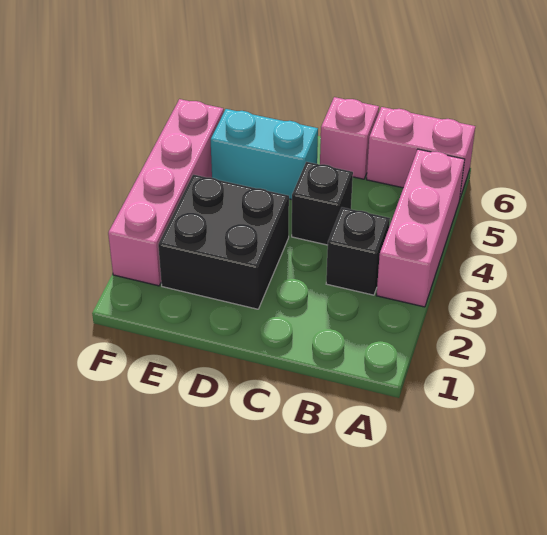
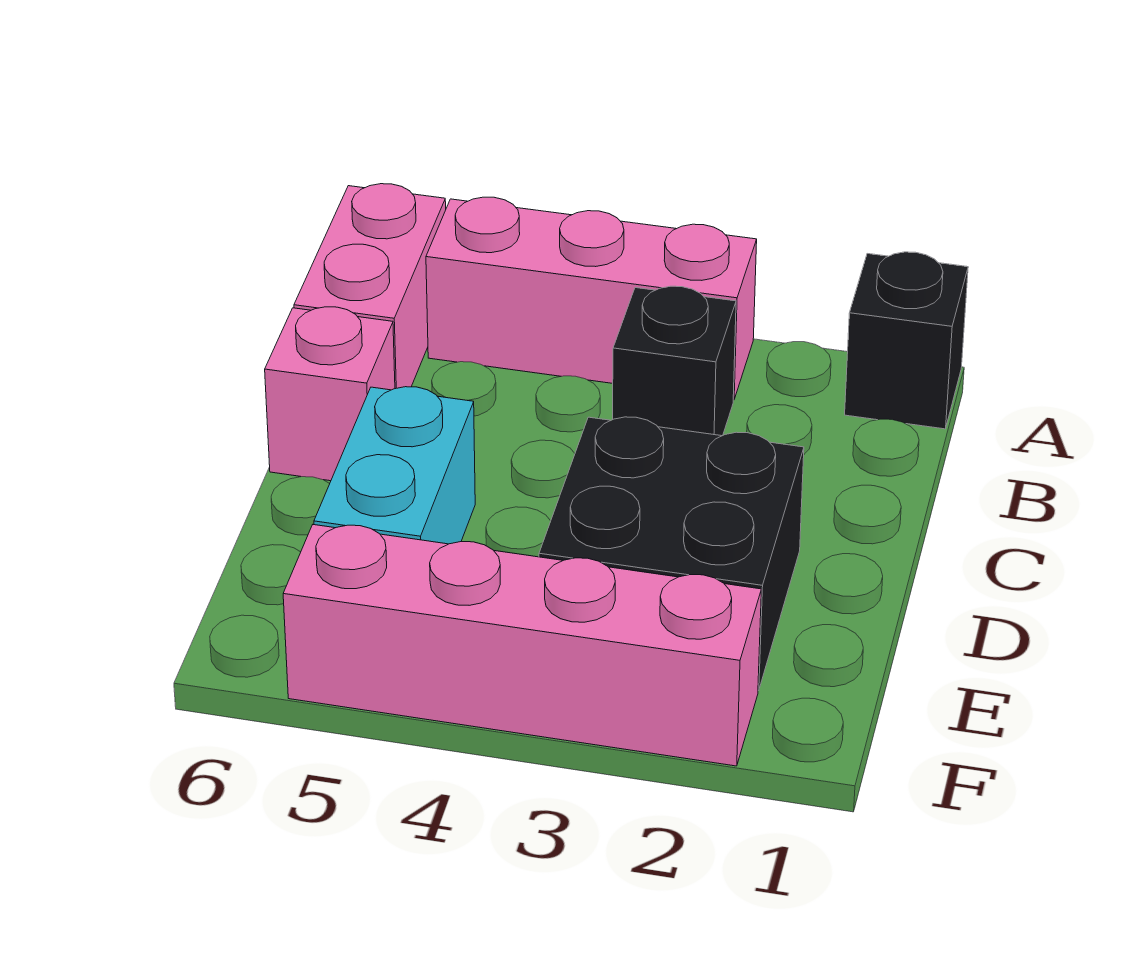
black 1x1 brick [292,162,353,245] -> black 1x1 brick moved to [845,252,968,429]

